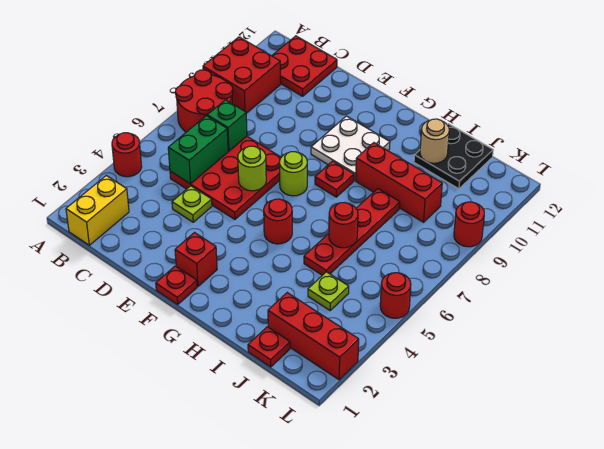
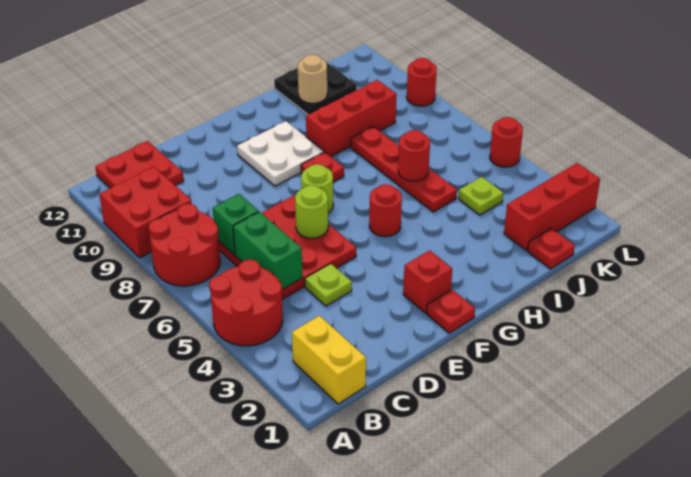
red 1x1 round brick [112,133,142,177] -> red 2x2 round brick [209,260,283,346]

